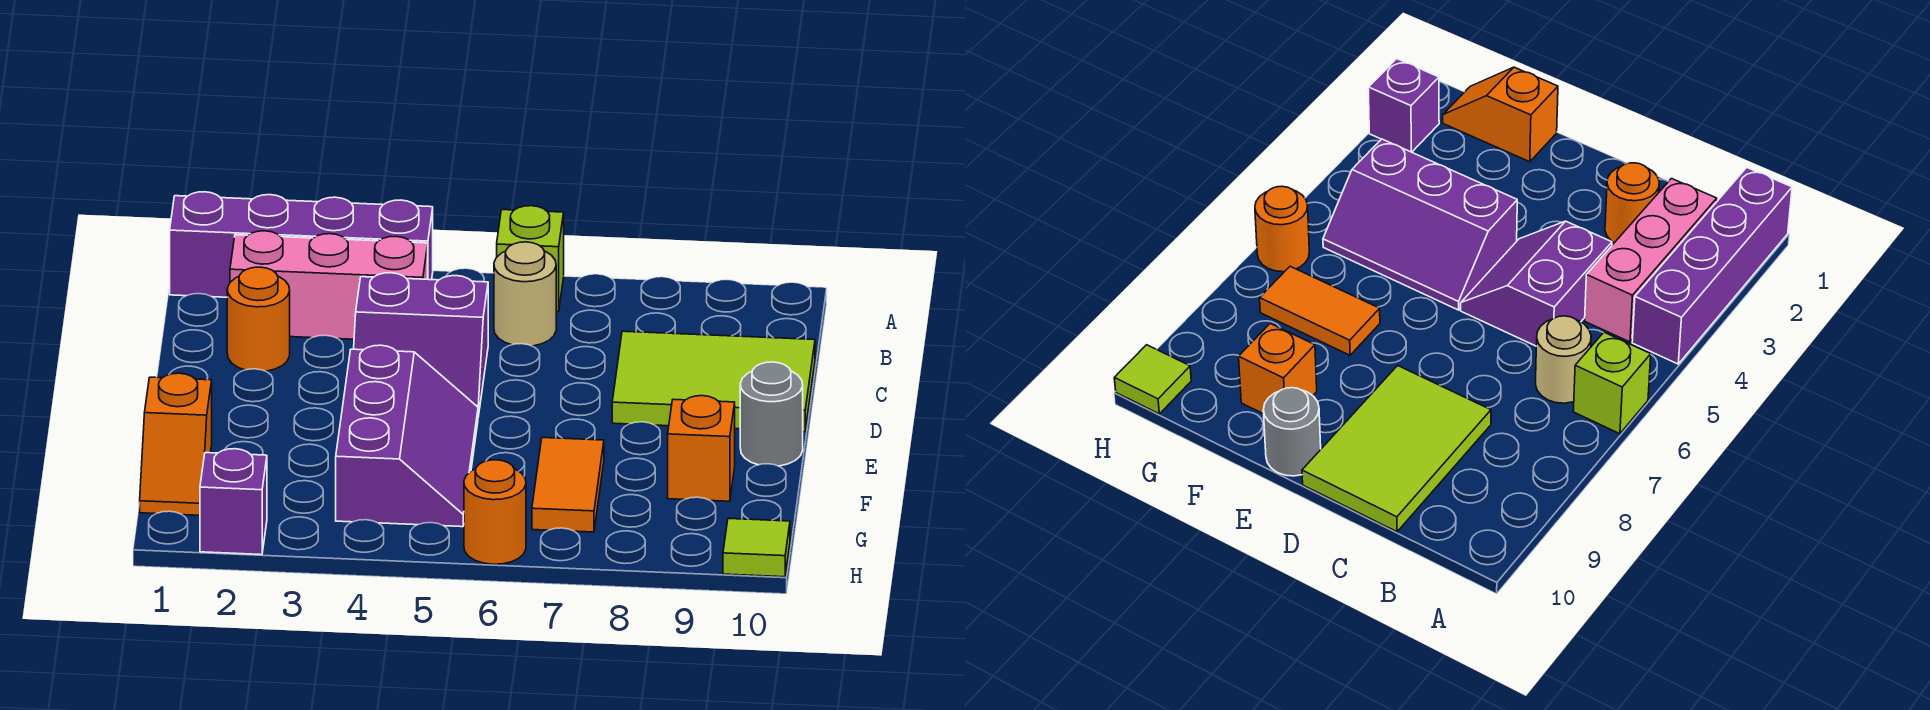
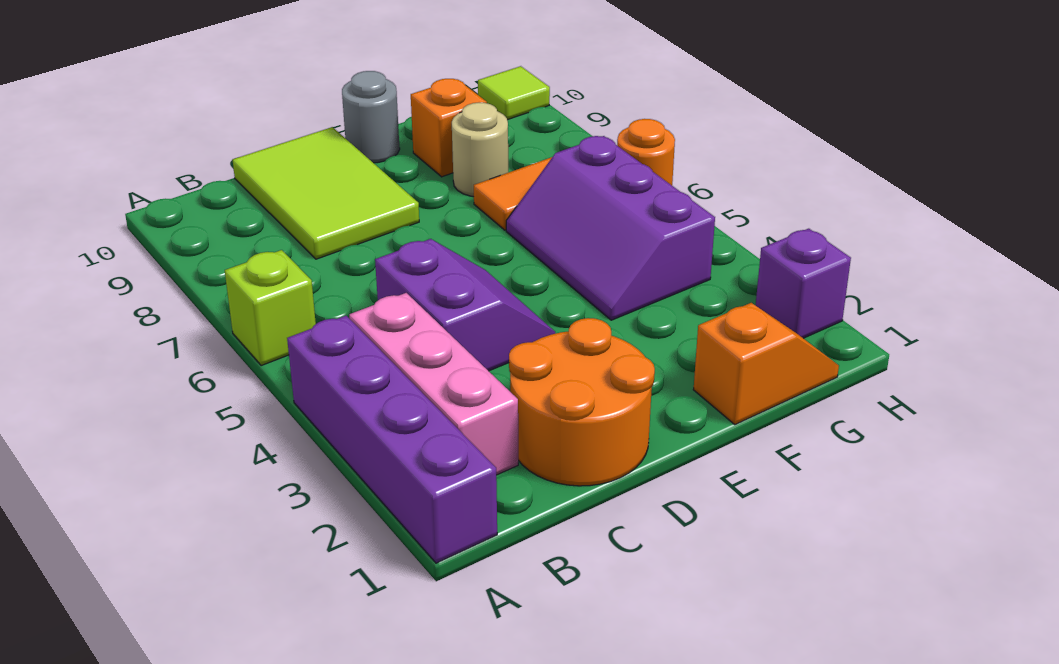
tan 1x1 round brick [494,242,556,346] -> tan 1x1 round brick moved to [452,103,508,197]
orange 1x1 round brick [227,267,290,371] -> orange 2x2 round brick [509,318,655,486]
purple 2x3 slope [336,345,478,527] -> purple 2x3 slope turned to [506,136,715,320]

